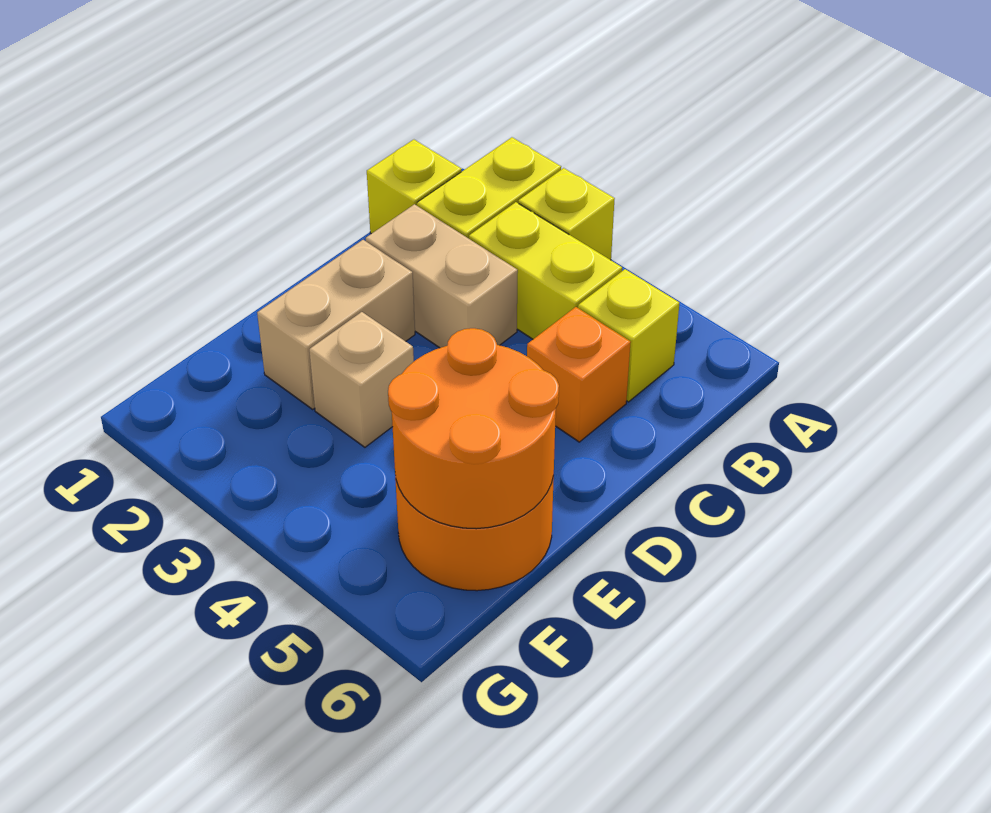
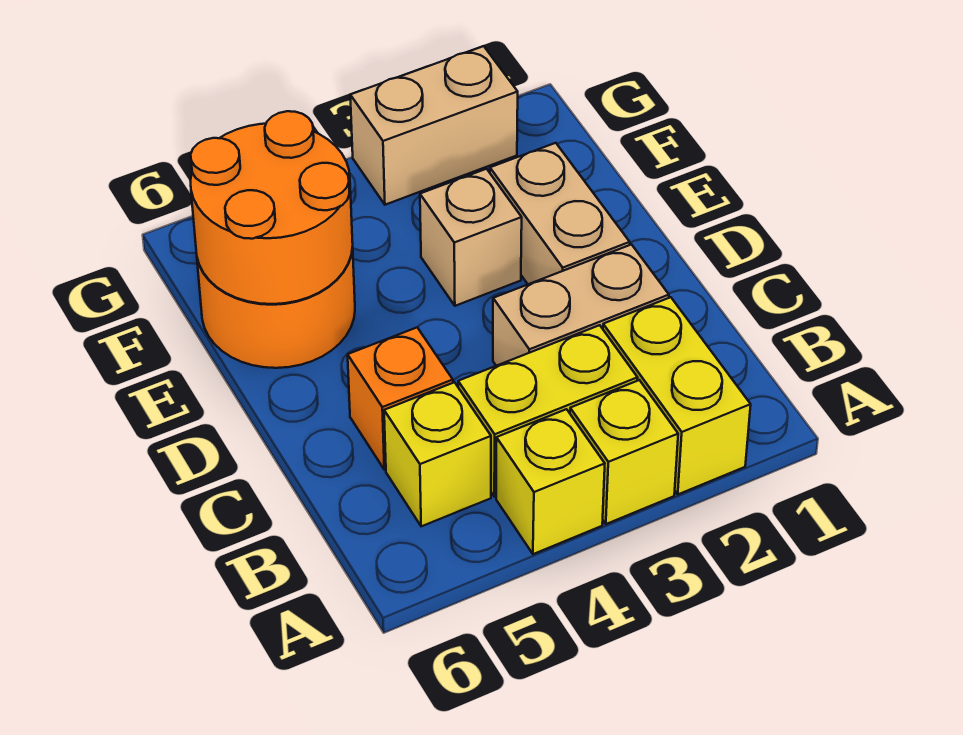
yellow 1x1 brick [367,140,462,234] -> yellow 1x1 brick moved to [496,409,605,554]
none -> tan 1x2 brick [350,46,518,205]

